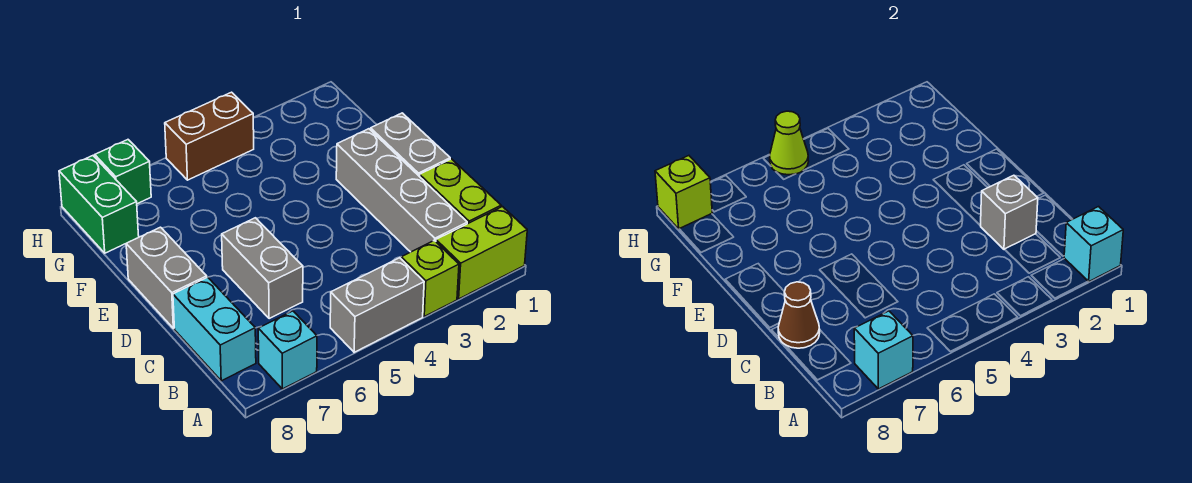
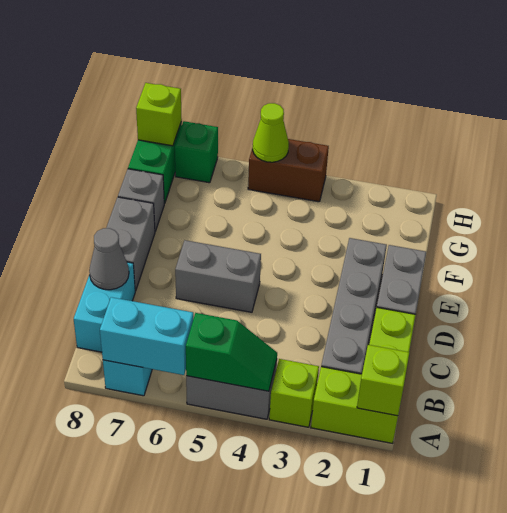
cyan 1x1 brick [1064,207,1123,281] -> lime 1x1 brick [357,345,410,416]
none -> green 1x2 slope [186,313,277,391]
cyan 1x1 brick [854,311,913,389] -> cyan 1x2 brick [100,297,193,375]
grey 1x1 brick [981,175,1038,249] -> grey 1x1 brick moved to [118,169,165,231]
grey 1x2 brick [222,218,303,319] -> grey 1x2 brick turned to [175,240,261,312]
brown 1x1 cone [778,282,820,348] -> grey 1x1 cone [89,228,129,290]

